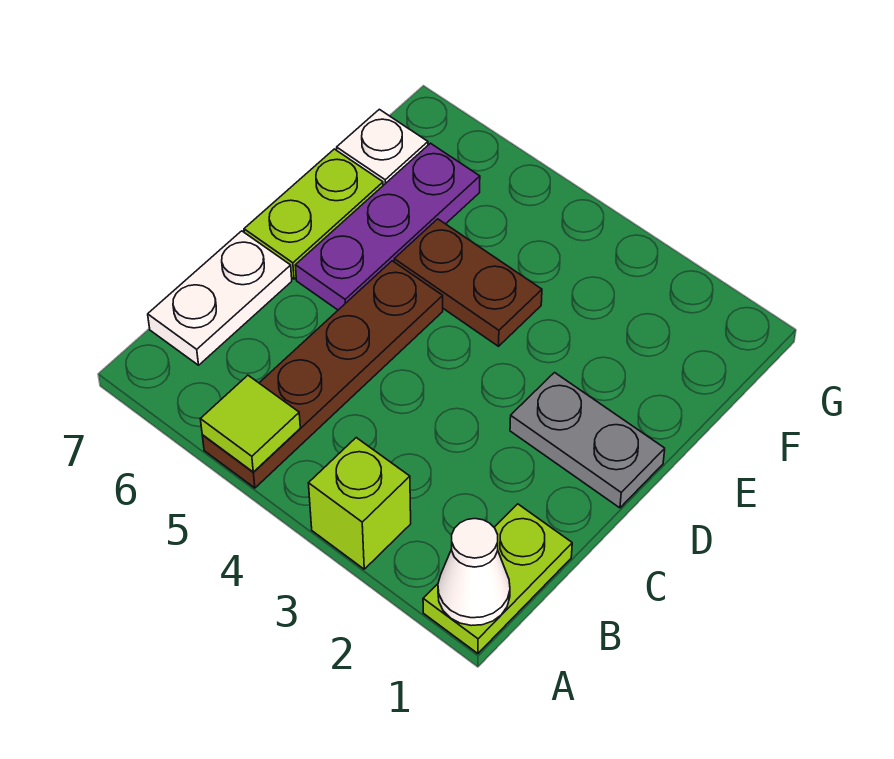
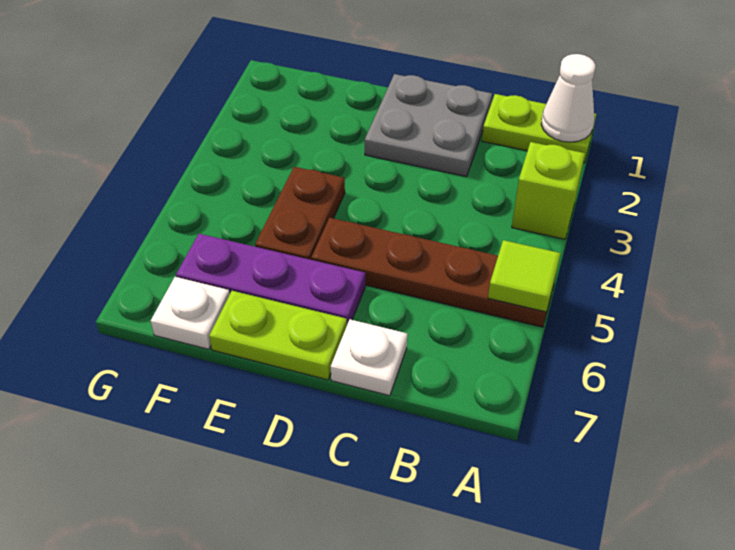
white 1x2 plate [148,231,292,365] -> white 1x1 plate [331,319,407,396]
grey 1x2 plate [510,373,665,508] -> grey 2x2 plate [365,74,492,177]

